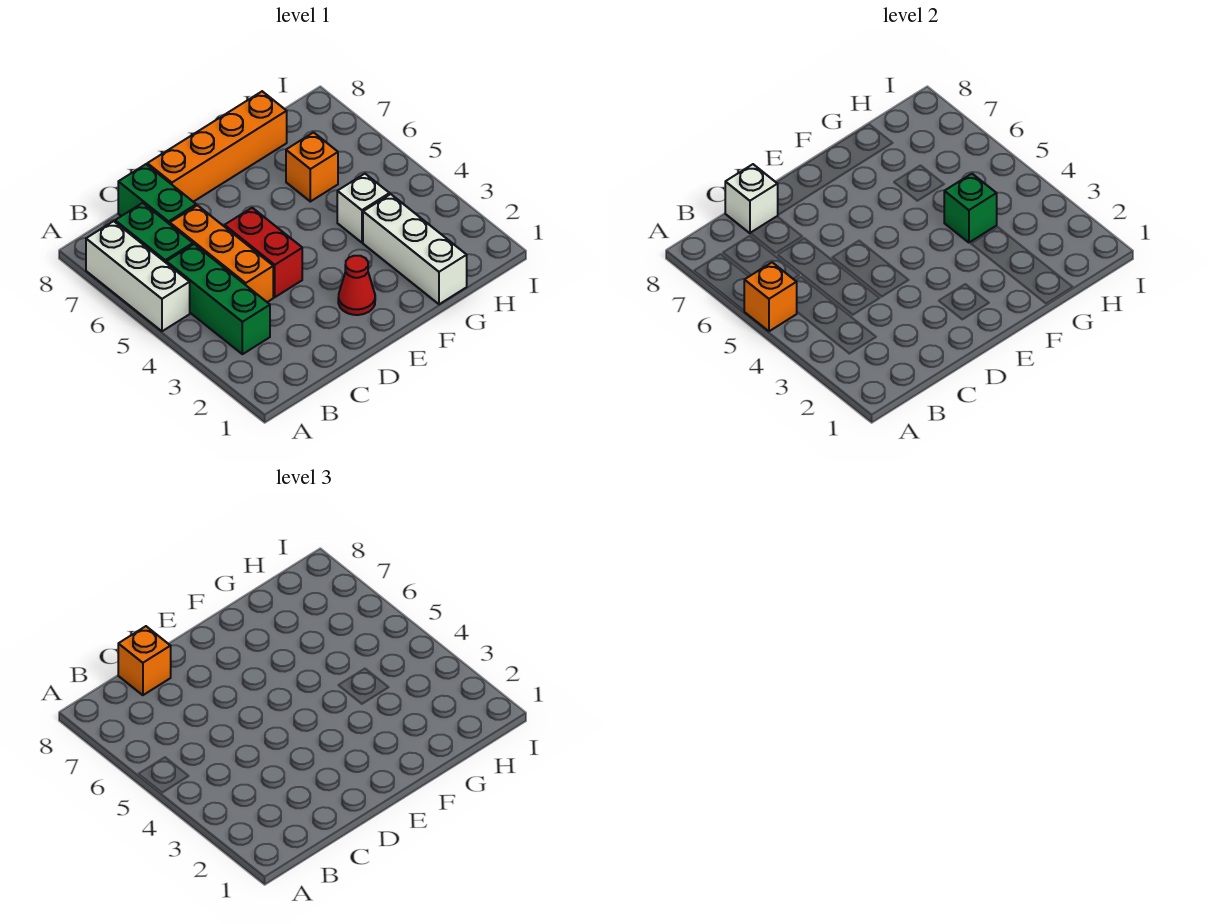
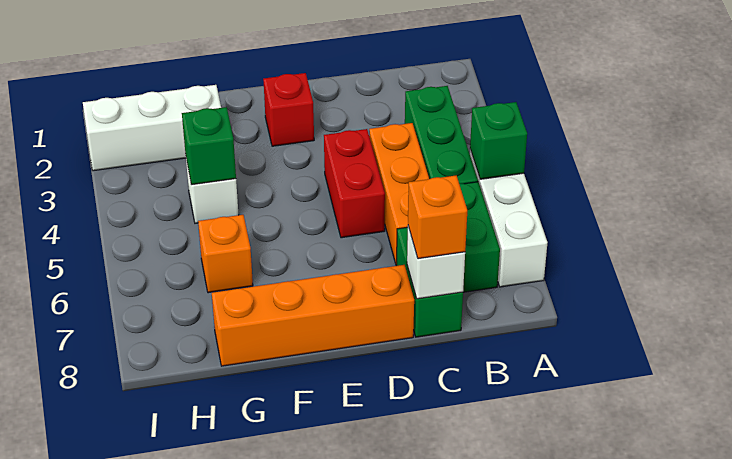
orange 1x1 brick [744,262,797,331] -> green 1x1 brick [470,102,527,179]
red 1x1 cone [338,256,375,315] -> red 1x1 brick [263,73,314,146]
white 1x3 brick [363,194,467,304] -> white 1x3 brick turned to [83,85,221,171]

